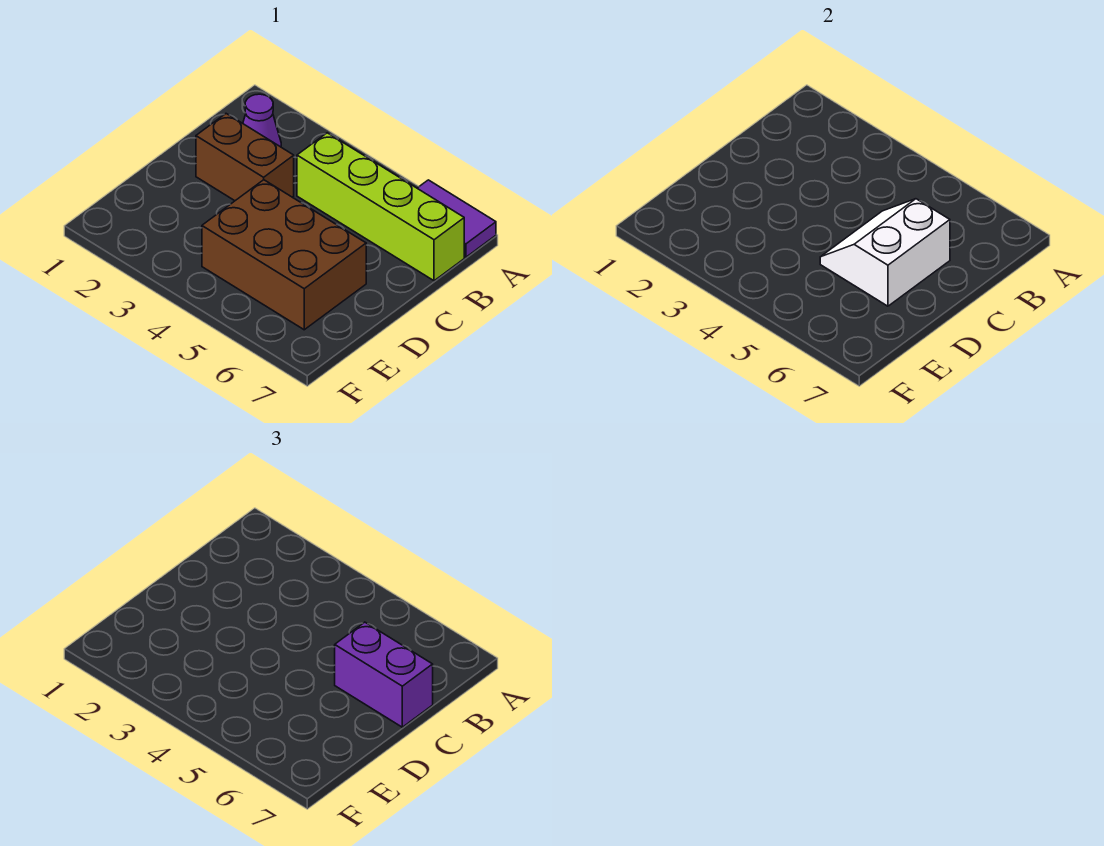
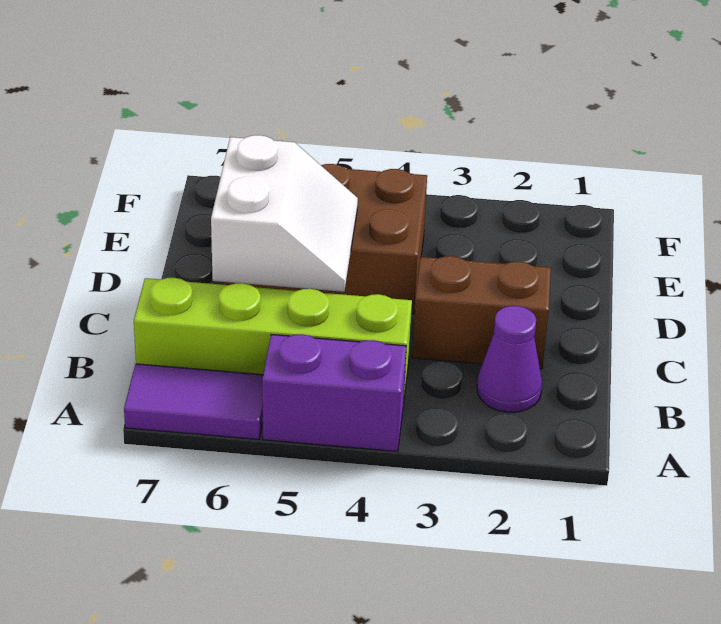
purple 1x2 brick [335,622,433,727] -> purple 1x2 brick moved to [262,334,406,451]

